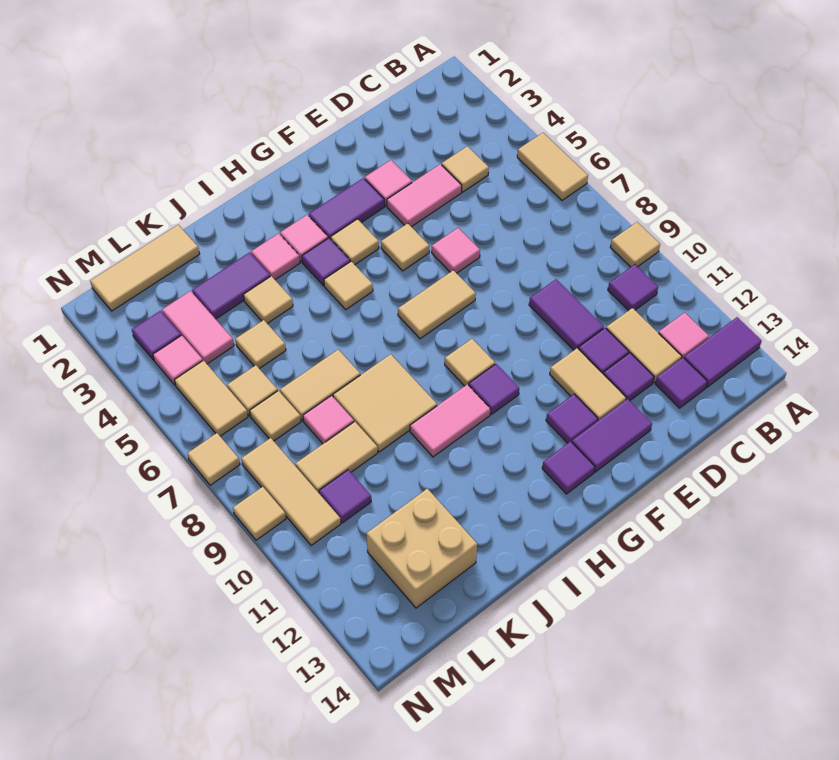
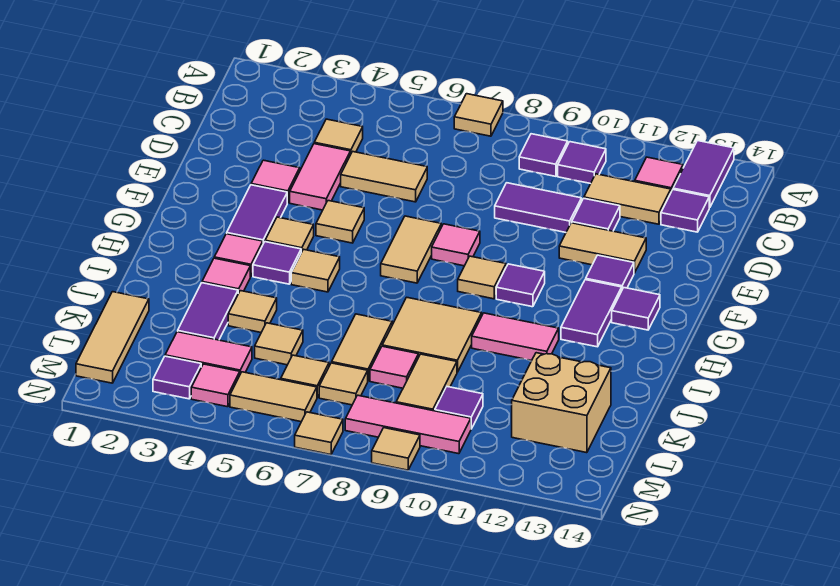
tan 1x2 tile [517,133,588,200] -> tan 1x2 tile moved to [341,151,427,202]
tan 1x1 tile [610,222,660,267] -> tan 1x1 tile moved to [454,94,503,136]
purple 1x1 tile [603,353,654,401] -> purple 1x1 tile moved to [519,134,568,176]
pink 1x1 tile [432,228,480,273] -> pink 1x1 tile moved to [432,224,480,266]
purple 1x2 tile [572,399,652,472] -> purple 1x2 tile moved to [561,280,622,347]
pink 1x2 tile [410,384,491,457] -> pink 1x2 tile turned to [472,313,559,360]
tan 1x3 tile [241,438,341,546] -> pink 1x3 tile [345,395,471,454]

